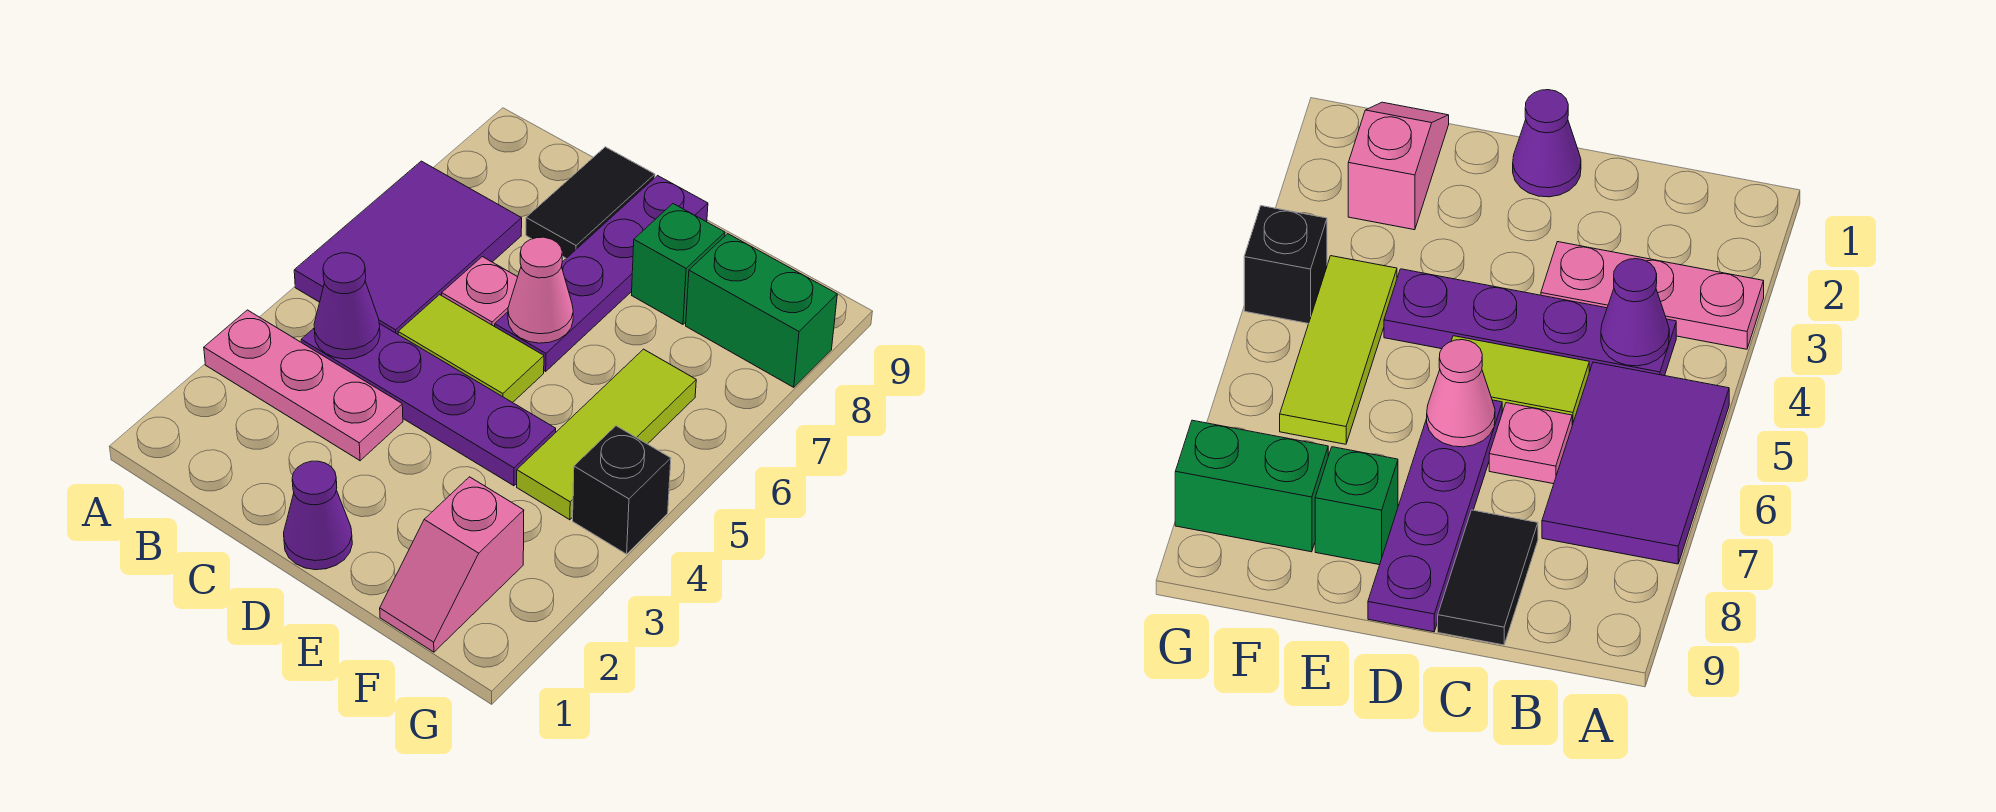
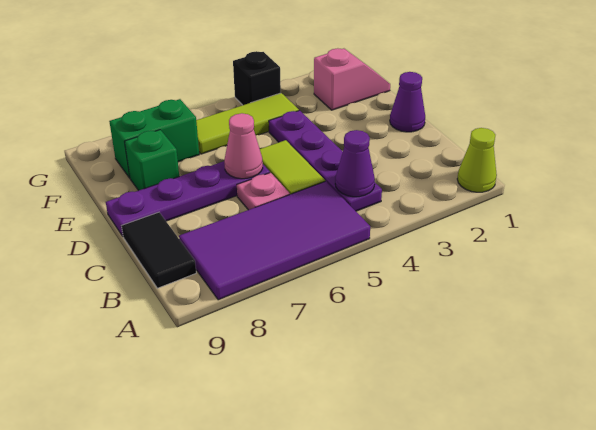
none -> lime 1x1 cone [457,128,497,192]
pink 1x3 plate [204,310,403,461] -> none
purple 2x3 tile [294,161,522,334] -> purple 2x4 tile [179,181,370,300]
black 1x2 tile [526,147,655,258] -> black 1x2 tile turned to [122,212,196,288]
green 1x2 brick [686,234,837,387] -> green 1x2 brick turned to [109,99,199,178]

